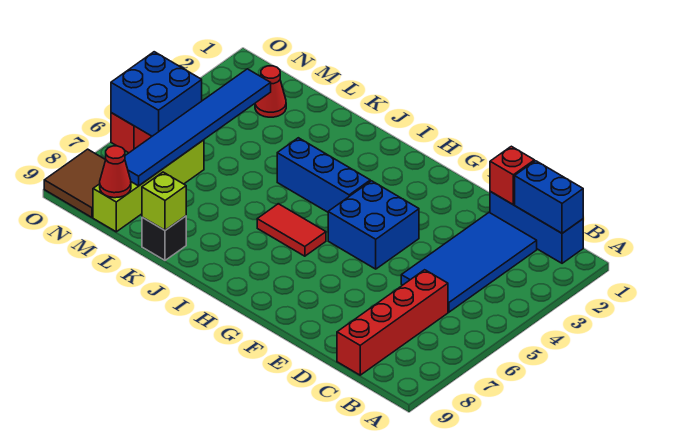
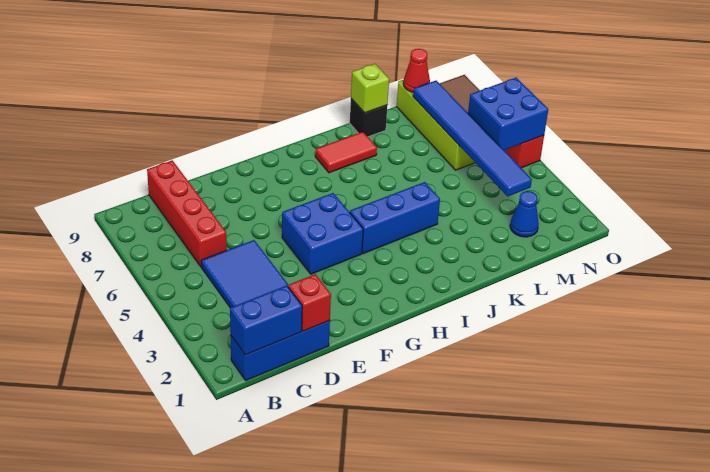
red 1x2 tile [257,204,326,256] -> red 1x2 tile moved to [315,132,377,173]
red 1x1 cone [255,66,286,117] -> blue 1x1 cone [510,191,539,237]

